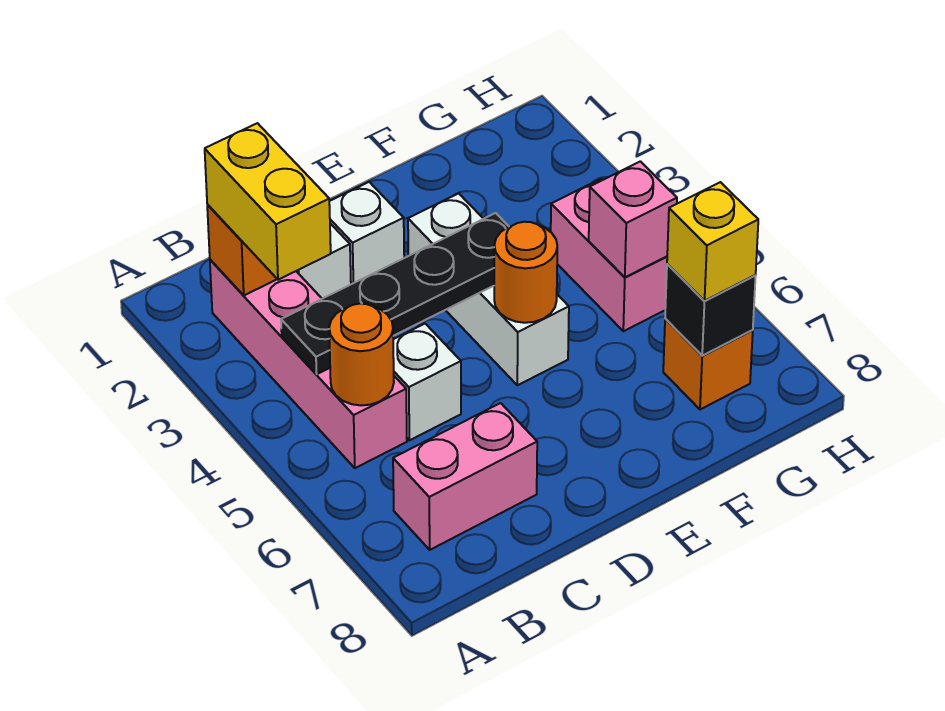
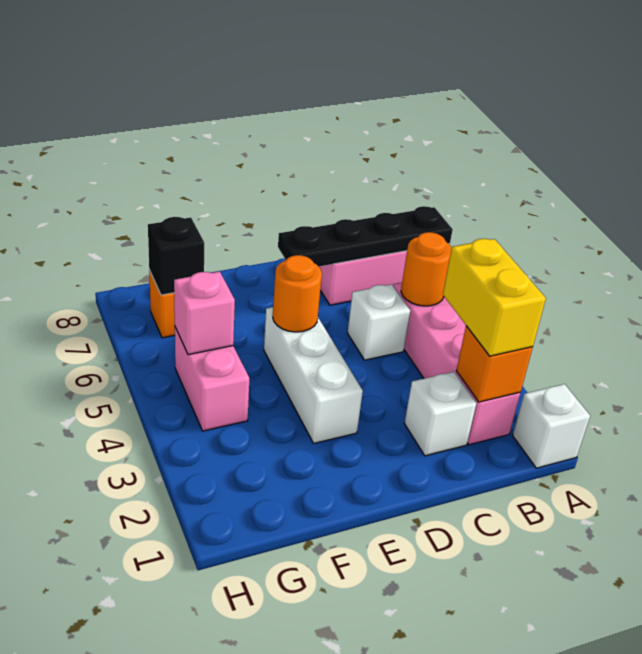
black 1x4 plate [281,213,509,374] -> black 1x4 plate moved to [278,206,453,267]
white 1x1 brick [329,182,404,284] -> white 1x1 brick moved to [513,384,590,468]
yellow 1x1 brick [667,182,758,301] -> none

